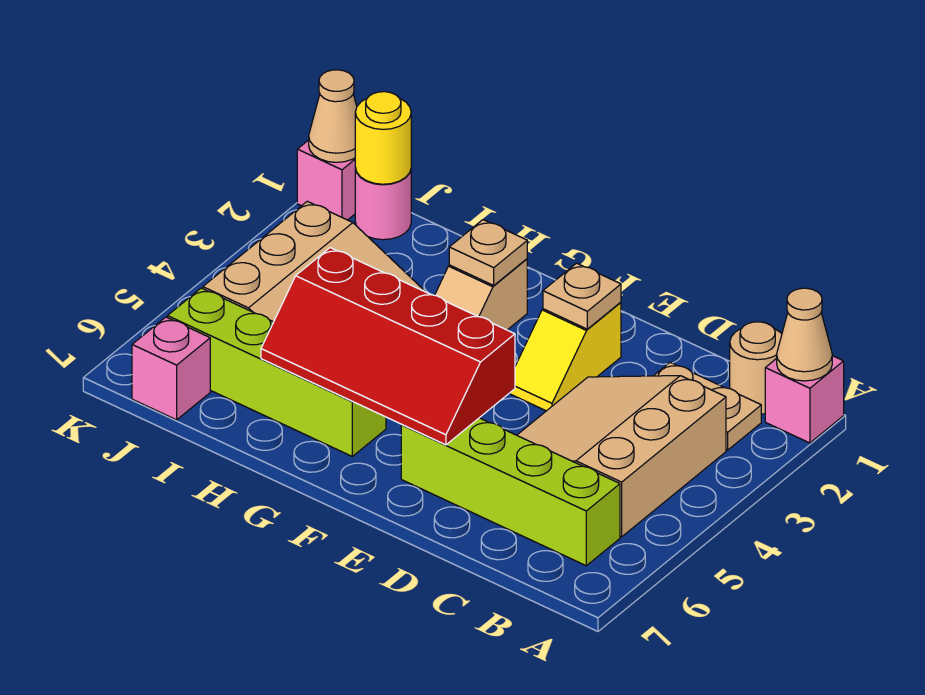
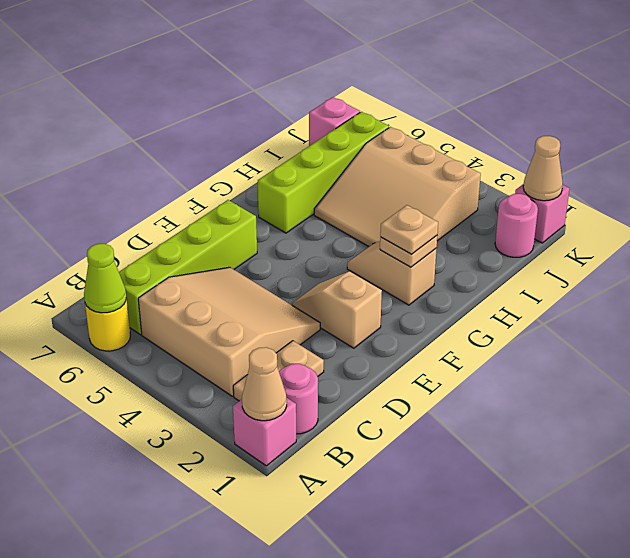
none -> lime 1x1 cone [84,244,126,313]
tan 1x1 round brick [730,322,782,414] -> pink 1x1 round brick [279,364,318,434]
yellow 1x2 slope [509,302,621,411] -> tan 1x2 slope [292,271,382,348]
tan 1x1 plate [543,263,621,329] -> tan 1x1 plate moved to [380,205,438,254]
red 2x4 slope [261,248,515,445] -> none
yellow 1x1 round brick [355,92,411,184] -> yellow 1x1 round brick moved to [85,298,130,351]

